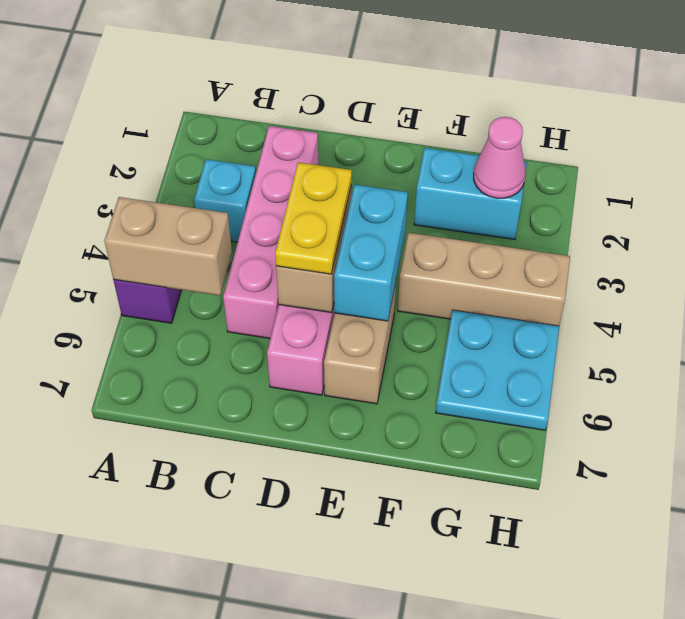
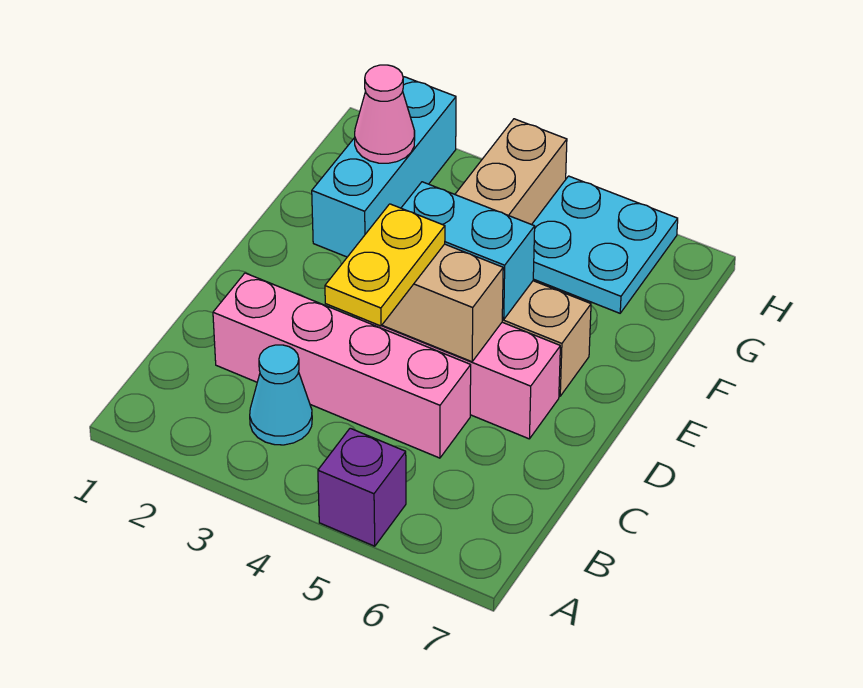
tan 1x2 brick [104,197,232,296] -> none
cyan 1x1 brick [194,159,256,242] -> cyan 1x1 cone [250,345,312,445]
yellow 1x2 plate [275,162,352,274] -> yellow 1x2 plate turned to [325,204,445,326]
cyan 1x2 brick [414,148,527,240] -> cyan 1x3 brick [312,77,456,257]

